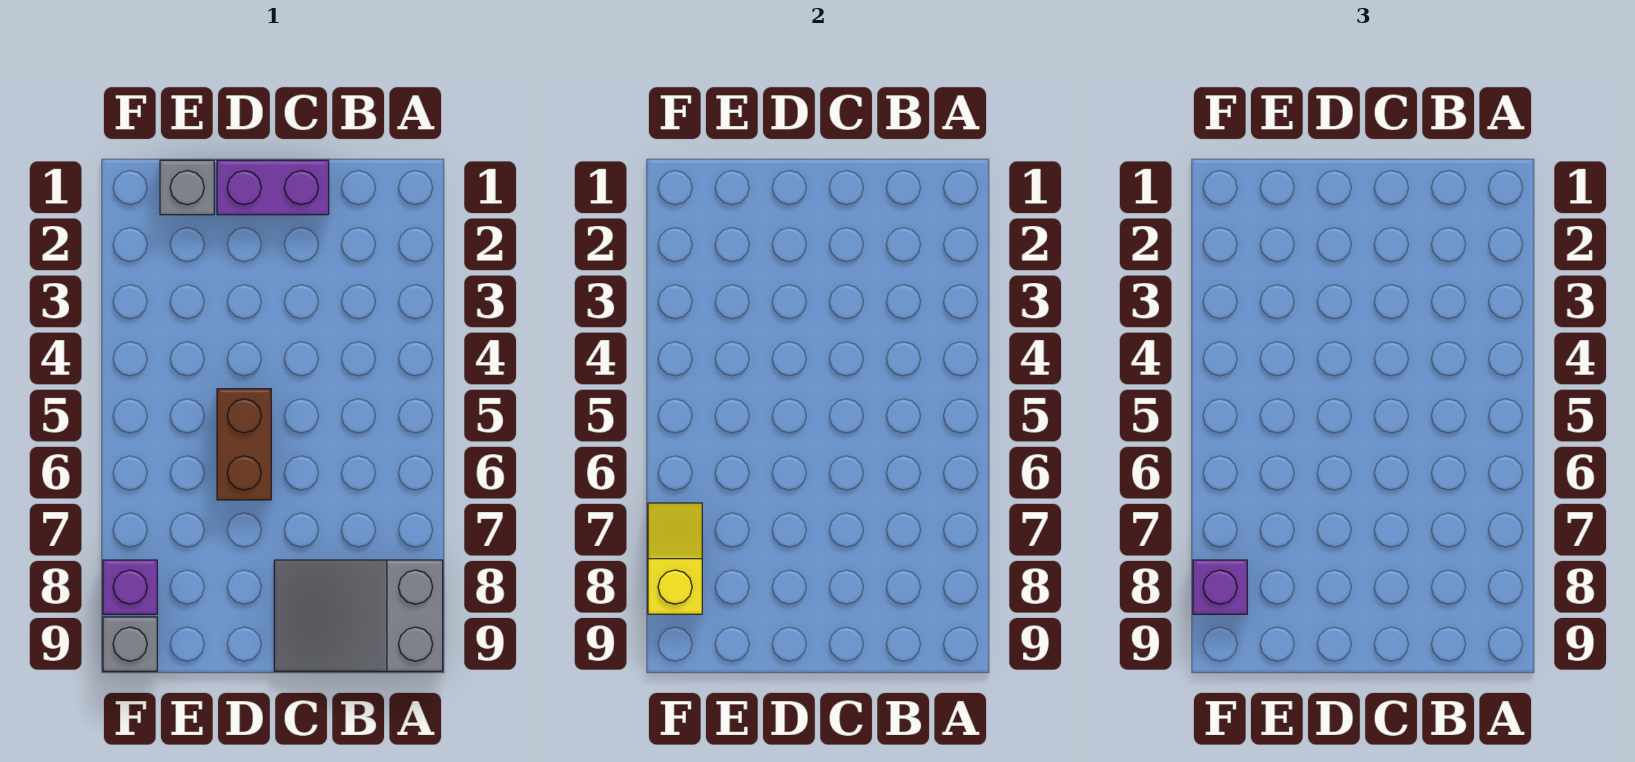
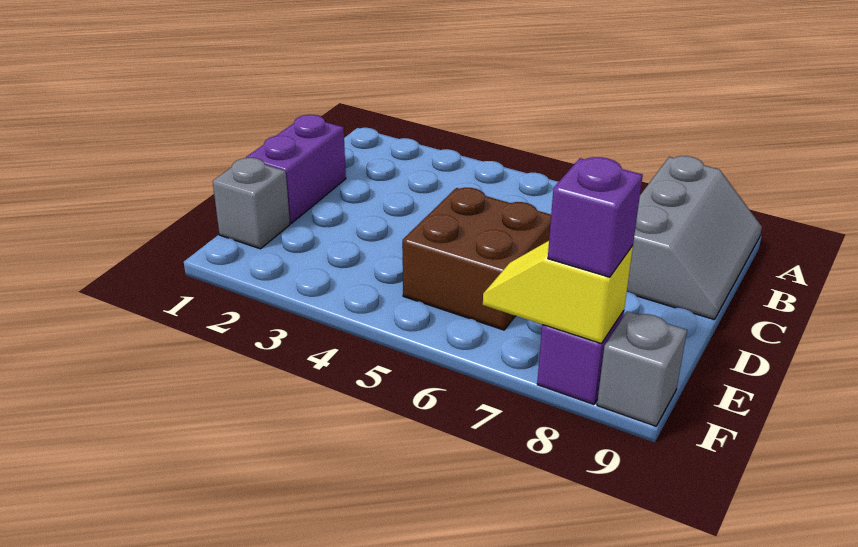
grey 2x3 slope [274,560,443,671] -> grey 2x3 slope turned to [627,156,762,320]
brown 1x2 brick [217,389,271,500] -> brown 2x2 brick [403,188,551,330]

